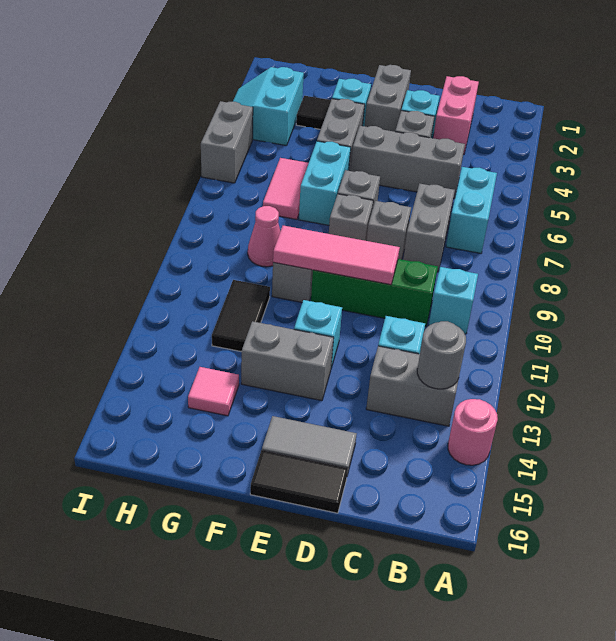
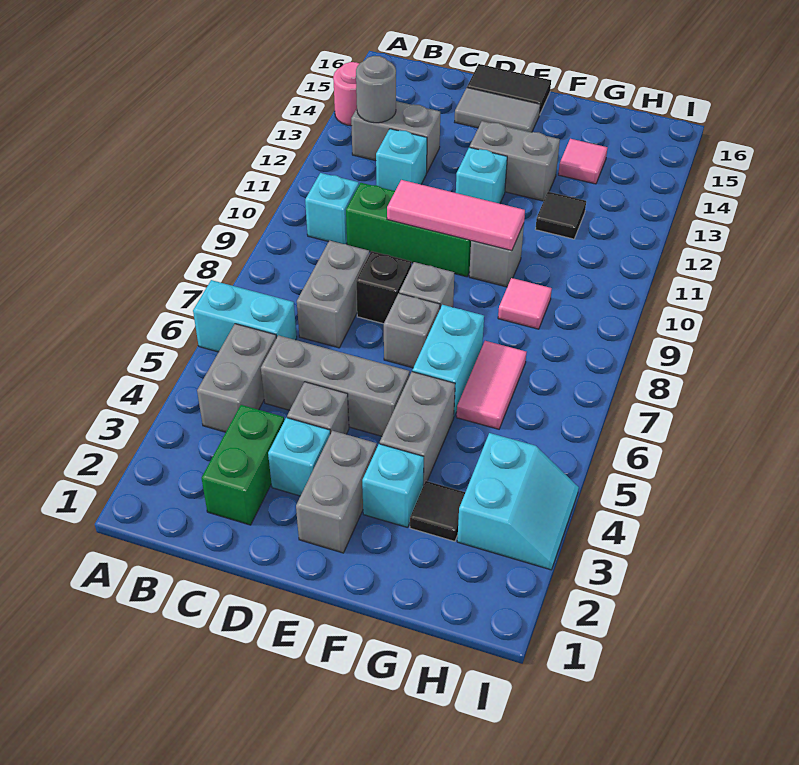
cyan 1x2 brick [446,167,497,253] -> cyan 1x2 brick turned to [193,280,297,352]
pink 1x2 brick [433,76,479,154] -> green 1x2 brick [202,405,284,525]
grey 1x1 brick [367,201,411,260] -> black 1x1 brick [356,251,412,324]
pink 1x1 cone [248,206,280,267] -> pink 1x1 tile [498,278,552,329]
black 1x2 tile [212,280,270,352] -> black 1x1 tile [535,192,586,239]
grey 1x2 brick [201,101,253,183] -> grey 1x2 brick moved to [197,324,276,432]

